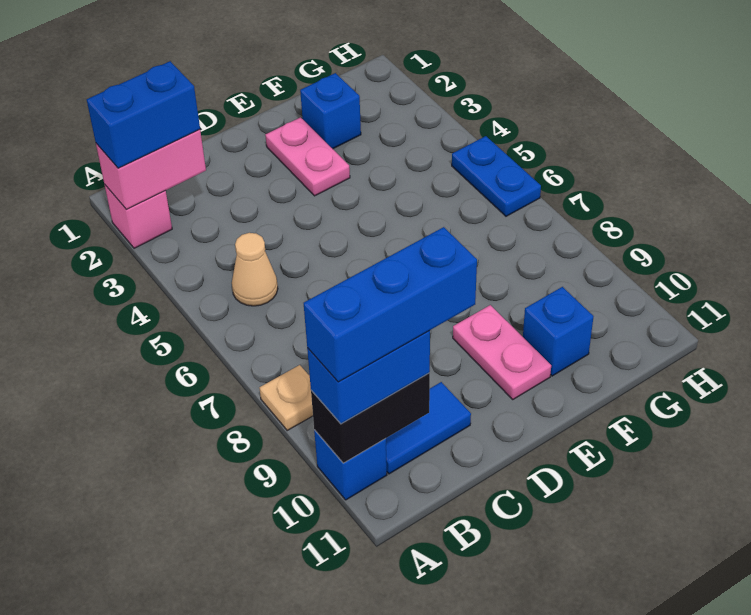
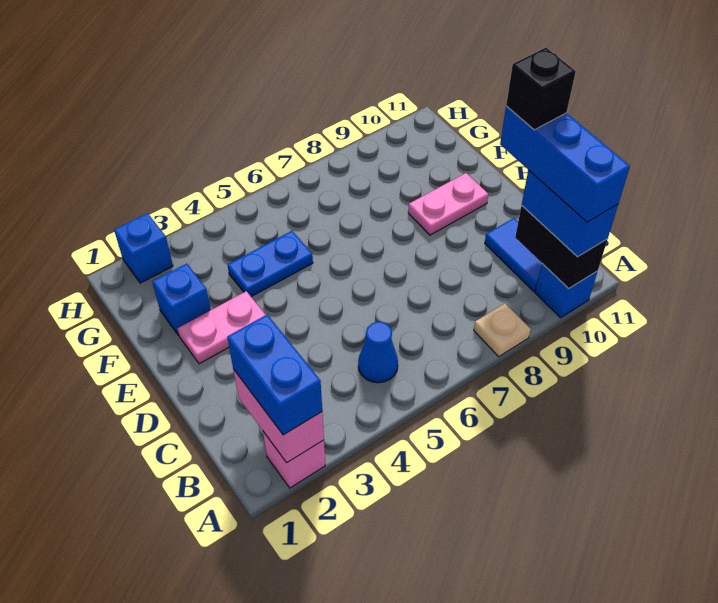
tan 1x1 cone [232,233,278,306] -> blue 1x1 cone [358,322,398,383]
none -> black 1x1 brick [506,48,576,130]
blue 1x1 brick [523,287,594,376] -> blue 1x1 brick moved to [114,213,173,283]
blue 1x2 plate [452,136,541,216] -> blue 1x2 plate moved to [228,231,313,297]

